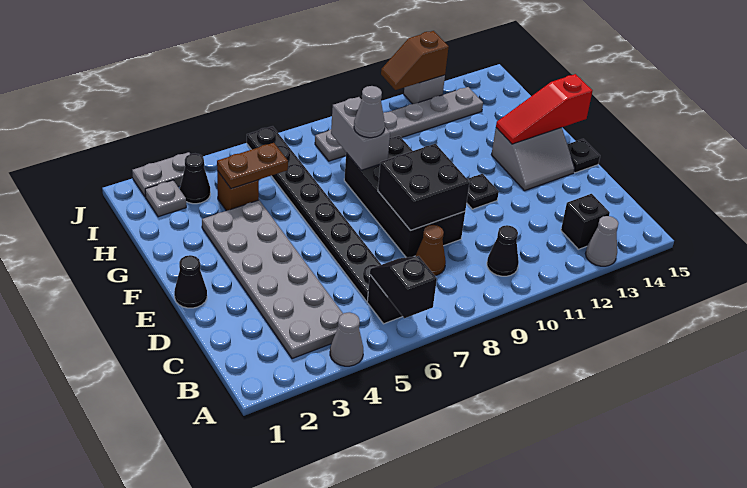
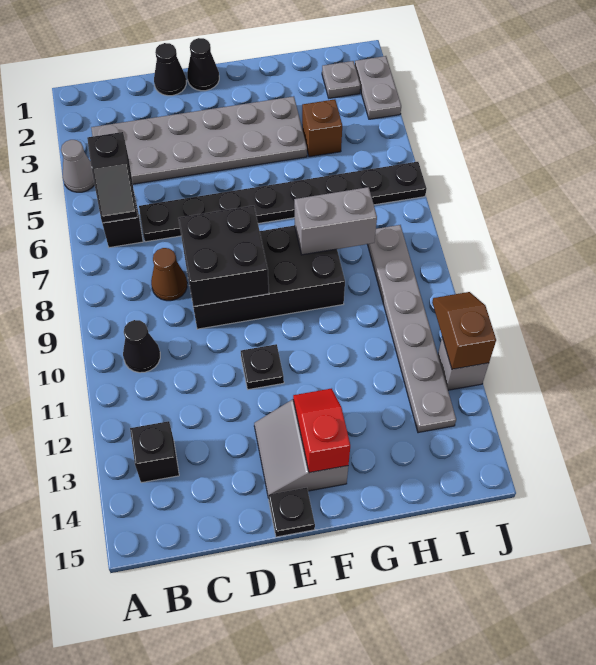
black 1x2 slope [370,256,437,318] -> black 1x2 slope turned to [87,132,138,223]
grey 1x1 cone [585,216,618,266] -> none
red 1x3 slope [496,74,592,144] -> red 1x2 slope [293,389,350,473]
grey 1x1 cone [354,86,385,138] -> none
brown 1x2 plate [217,143,288,189] -> none
black 1x1 cone [180,154,210,204] -> black 1x1 cone moved to [154,43,186,96]

